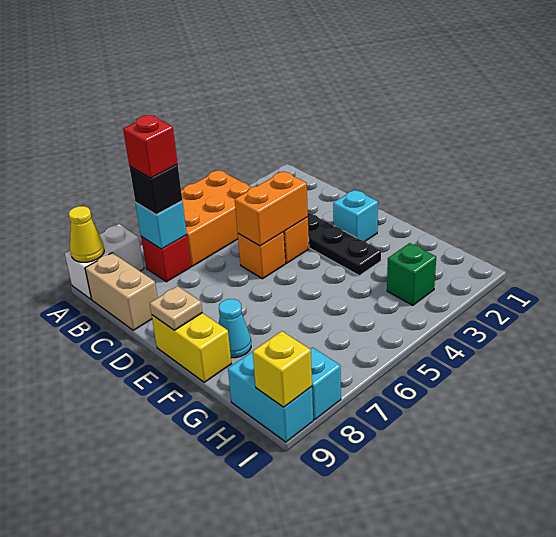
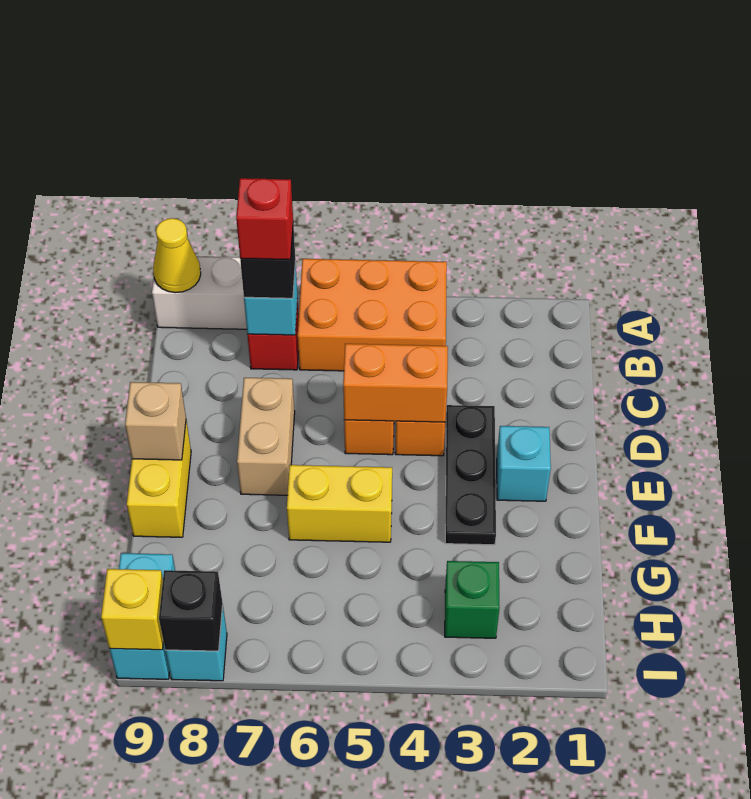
tan 1x2 brick [85,253,157,330] -> tan 1x2 brick moved to [237,378,295,495]
tan 1x1 plate [150,286,202,330] -> tan 1x1 brick [125,382,186,460]
none -> yellow 1x2 brick [287,465,392,542]
cyan 1x1 cone [219,299,251,358] -> none
none -> black 1x1 brick [159,570,223,651]

